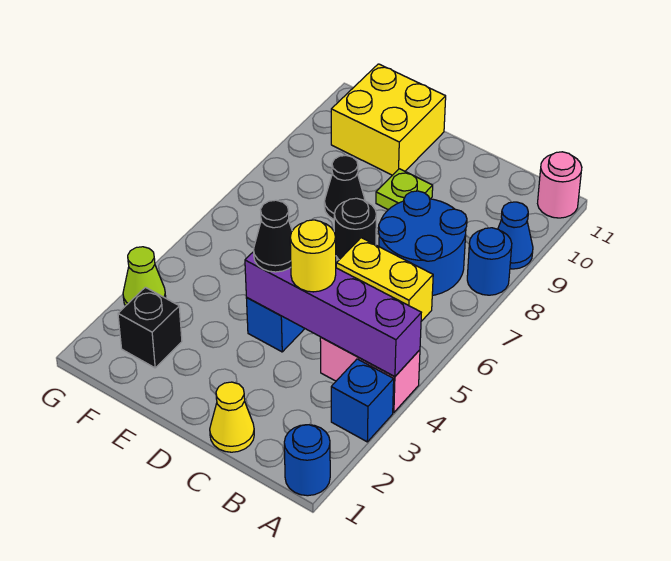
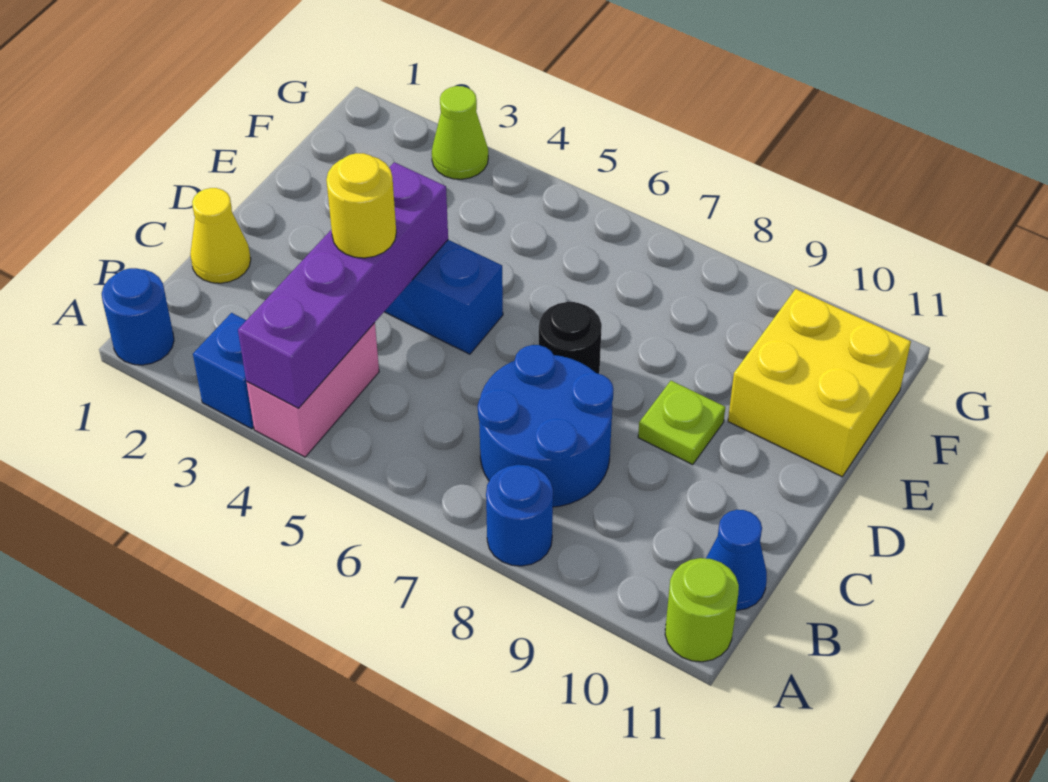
blue 1x1 cone [498,202,533,269] -> blue 1x1 cone moved to [706,510,767,611]
pink 1x1 round brick [538,152,582,218] -> lime 1x1 round brick [665,558,739,662]
yellow 1x2 brick [336,238,433,321] -> none
black 1x1 cone [254,200,292,272] -> none
black 1x1 cone [324,155,365,219] -> none
black 1x1 brick [118,287,182,368] -> none

